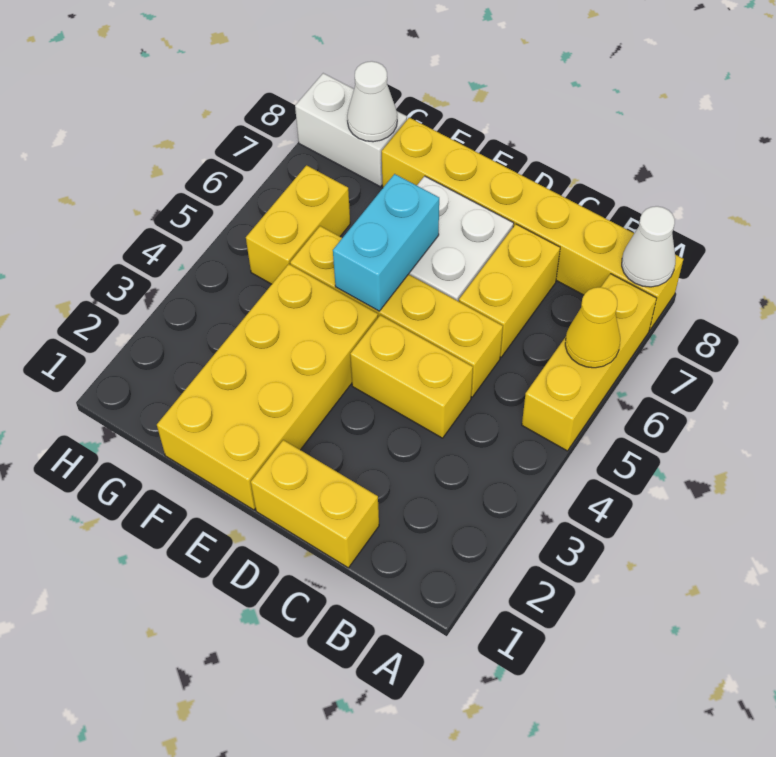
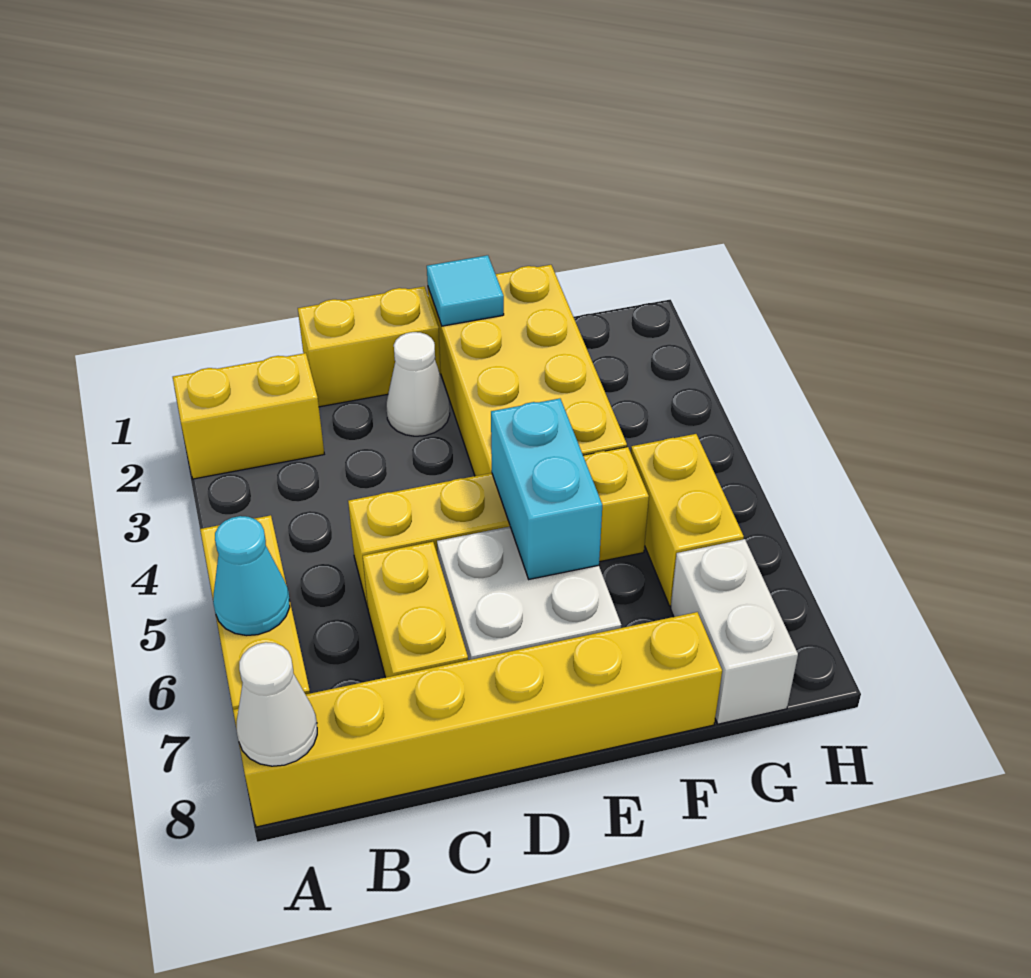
yellow 1x1 cone [565,287,620,368] -> cyan 1x1 cone [213,516,290,636]
yellow 1x2 brick [350,315,473,438] -> yellow 1x2 brick moved to [173,353,324,479]
none -> cyan 1x1 tile [427,255,504,326]
white 1x2 brick [295,73,407,187] -> white 1x2 brick turned to [671,539,798,724]
white 1x1 cone [347,61,397,142] -> white 1x1 cone moved to [386,332,450,436]

